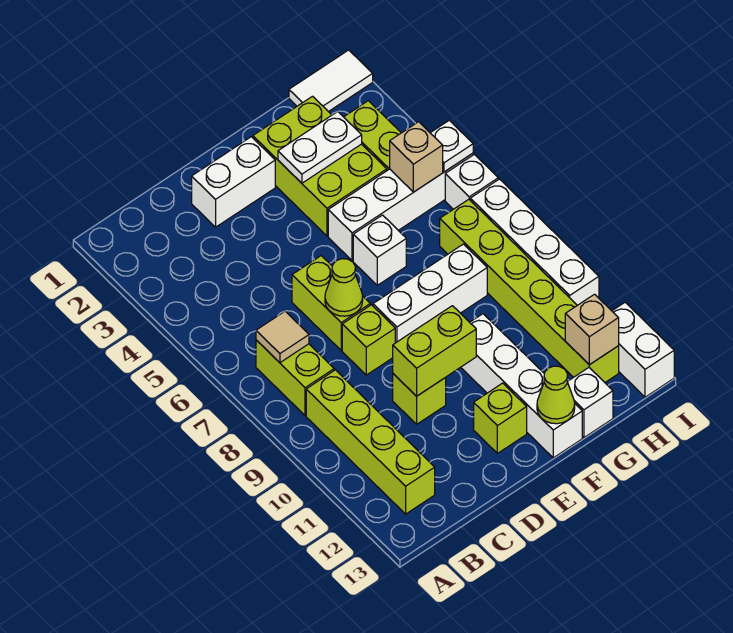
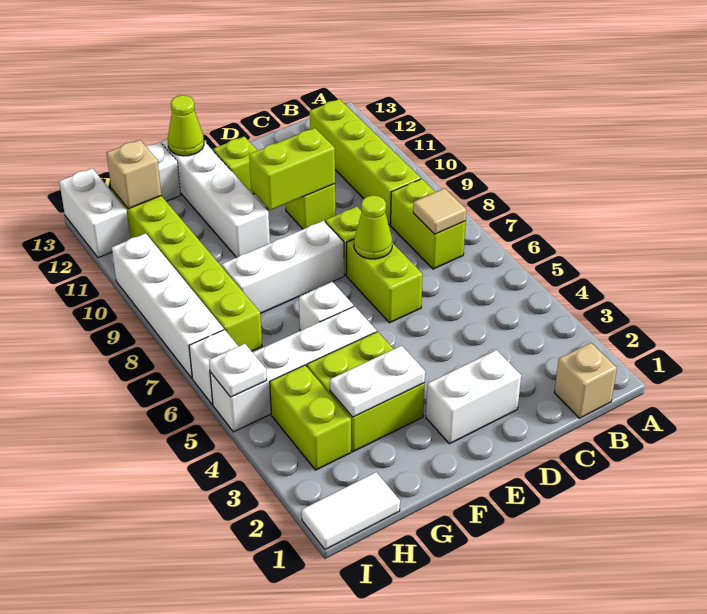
lime 2x3 brick [253,96,387,236] -> lime 2x2 brick [307,332,425,452]
tan 1x1 brick [390,122,443,192] -> tan 1x1 brick moved to [554,343,617,418]

